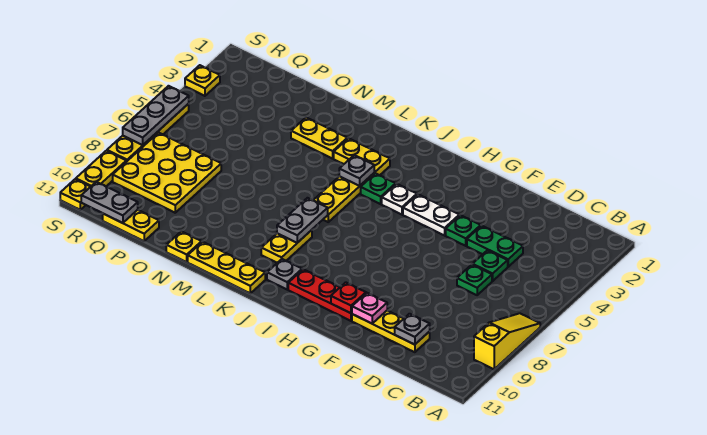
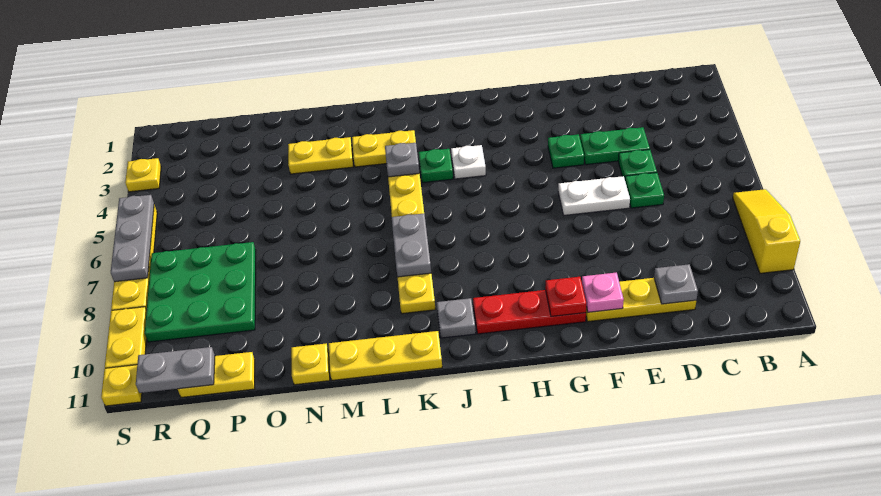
white 1x2 plate [403,194,459,235] -> white 1x2 plate moved to [558,176,630,215]
yellow 3x3 plate [113,133,221,213] -> green 3x3 plate [145,242,256,342]

